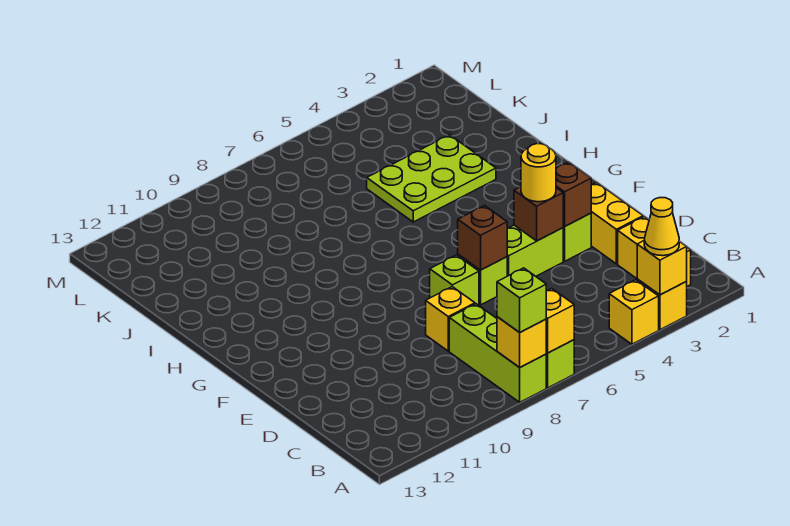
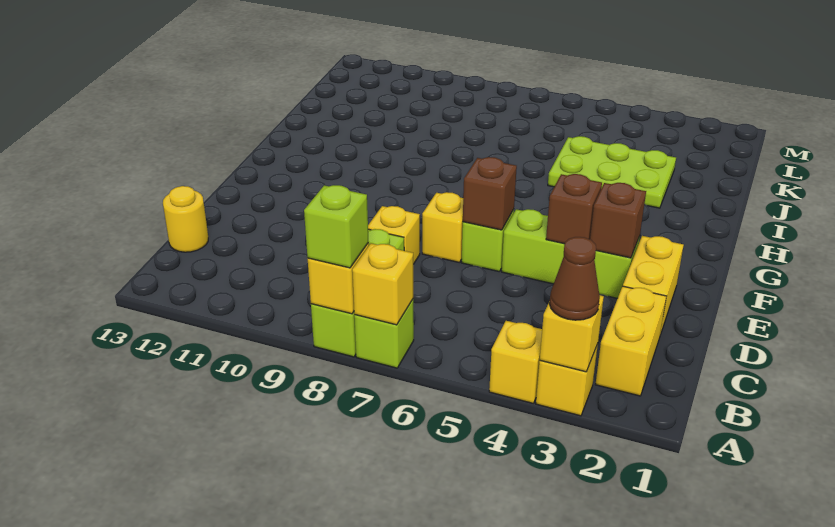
yellow 1x1 cone [644,198,679,256] -> brown 1x1 cone [549,237,600,320]
yellow 1x1 round brick [521,144,556,202] -> yellow 1x1 round brick moved to [163,186,208,252]
lime 1x1 brick [430,255,479,305] -> yellow 1x1 brick [422,192,463,263]

